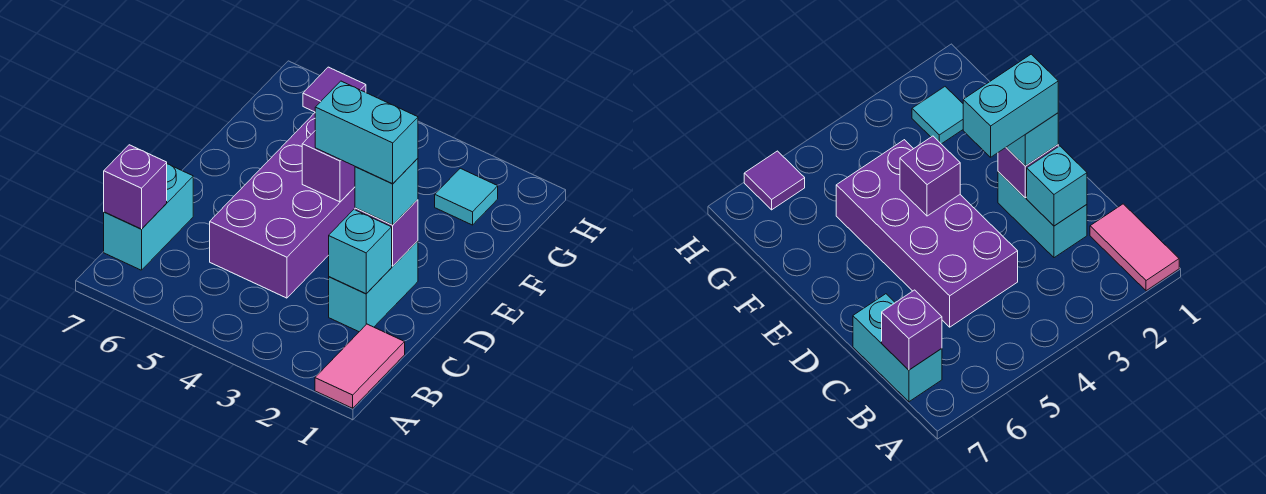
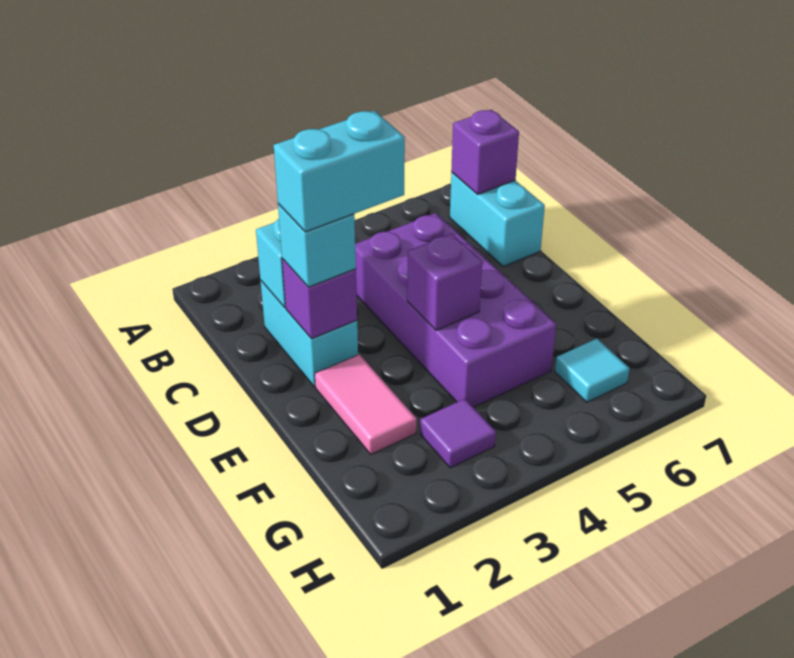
pink 1x2 tile [315,324,405,408] -> pink 1x2 tile moved to [315,354,417,454]
cyan 1x1 tile [435,168,498,225] -> cyan 1x1 tile moved to [555,339,630,402]
purple 1x1 tile [303,67,366,112] -> purple 1x1 tile moved to [420,399,496,468]

